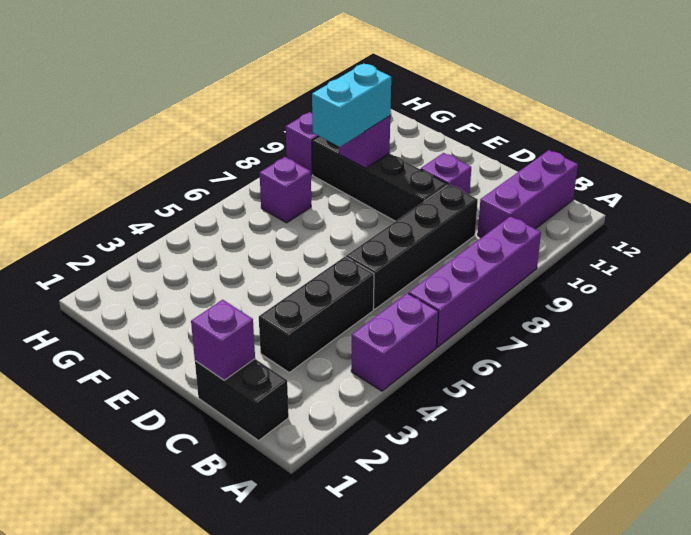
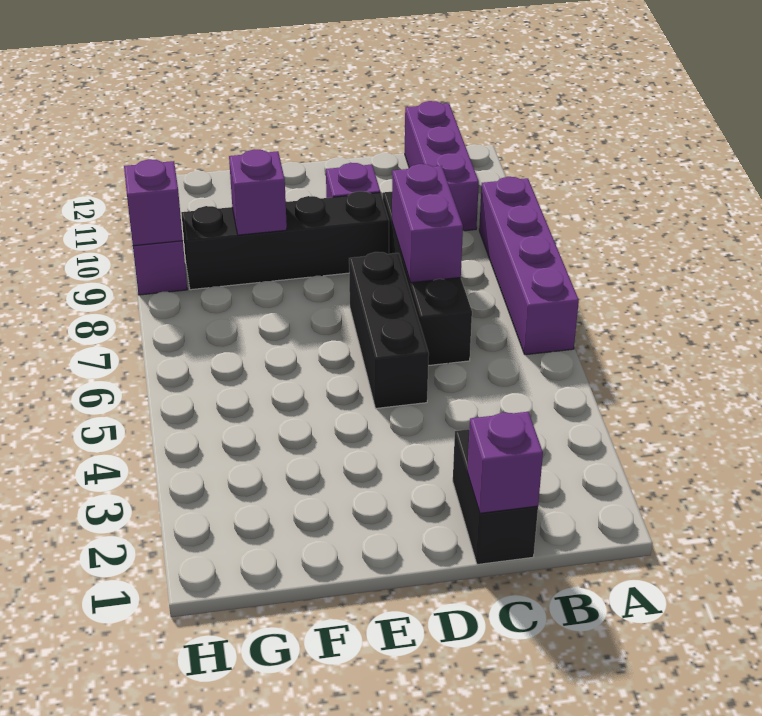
purple 1x2 brick [351,293,438,391] -> purple 1x2 brick moved to [392,164,463,283]
black 1x2 brick [195,359,289,440] -> black 1x2 brick turned to [453,429,538,565]
black 1x3 brick [259,257,374,372] -> black 1x3 brick moved to [349,252,429,408]
cyan 1x2 brick [312,63,391,147] -> none
purple 1x1 brick [260,157,311,223] -> purple 1x1 brick moved to [124,159,183,246]

